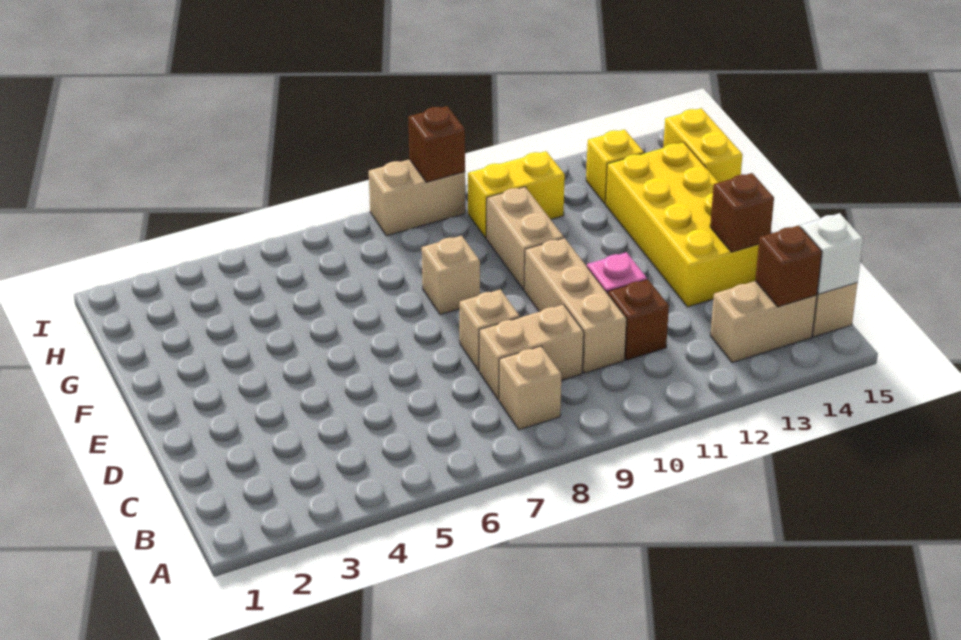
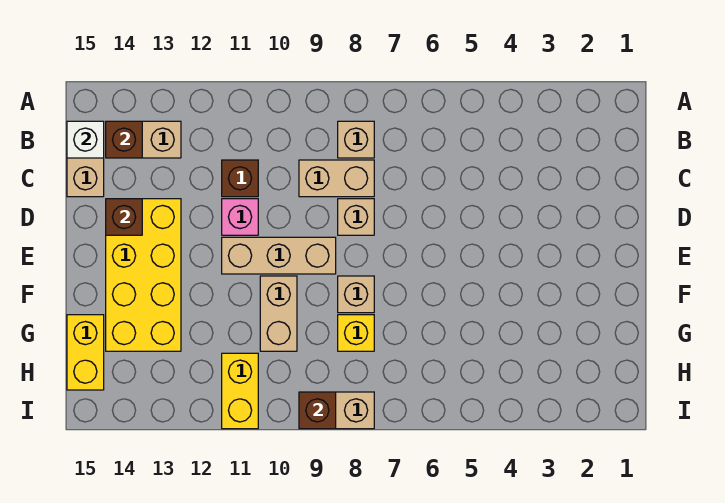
tan 1x3 brick [524,238,627,373] -> tan 1x3 brick turned to [222,237,336,274]
yellow 1x2 brick [468,151,565,238] -> yellow 1x2 brick turned to [222,353,258,429]
yellow 1x1 brick [586,129,644,204] -> yellow 1x1 brick moved to [338,315,374,351]

